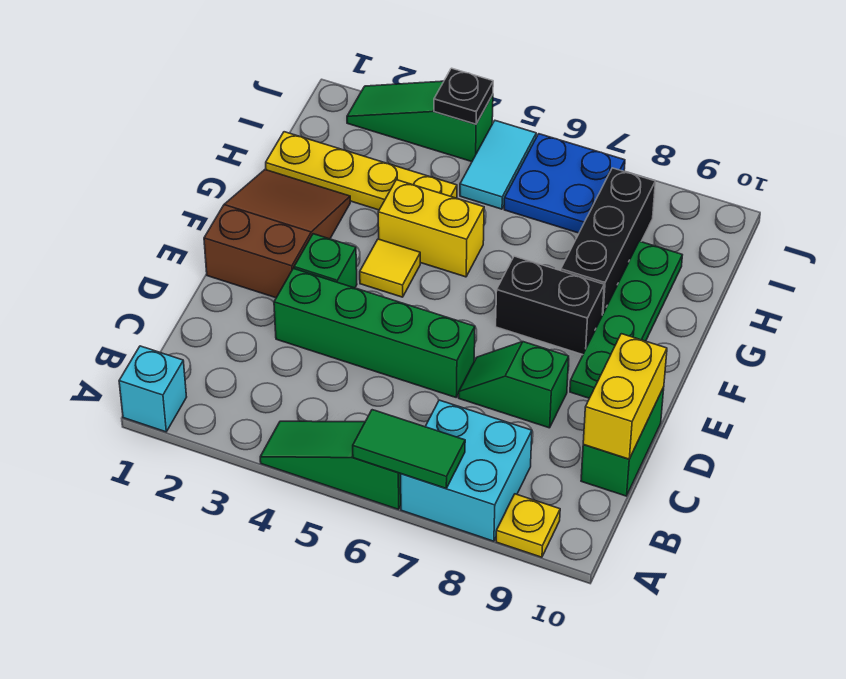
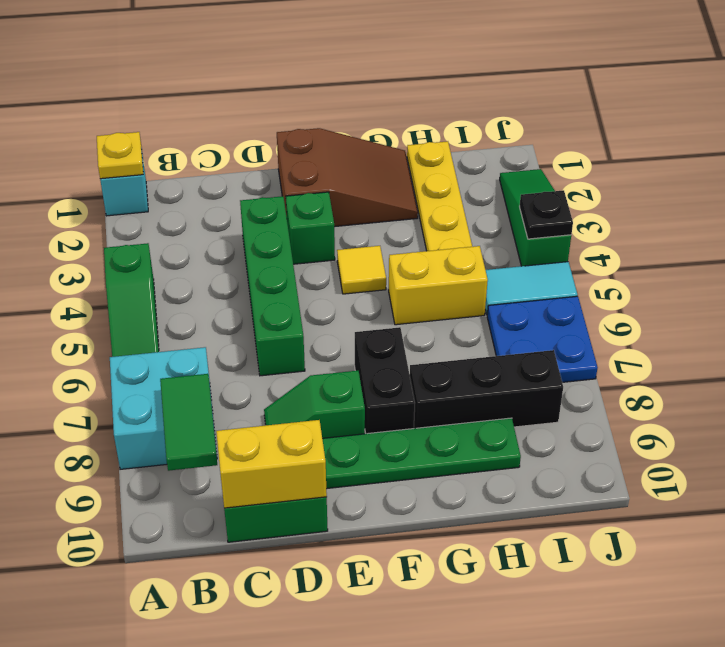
green 1x3 slope [260,421,401,509] -> green 1x3 slope turned to [104,243,159,357]
green 1x2 tile [353,410,465,488] -> green 1x2 tile moved to [160,374,217,471]
yellow 1x1 plate [496,494,560,557] -> yellow 1x1 plate moved to [97,132,143,179]
green 1x2 slope [459,342,569,428] -> green 1x2 slope turned to [264,371,365,438]
yellow 1x2 brick [378,180,484,277] -> yellow 1x2 brick turned to [389,246,488,325]

